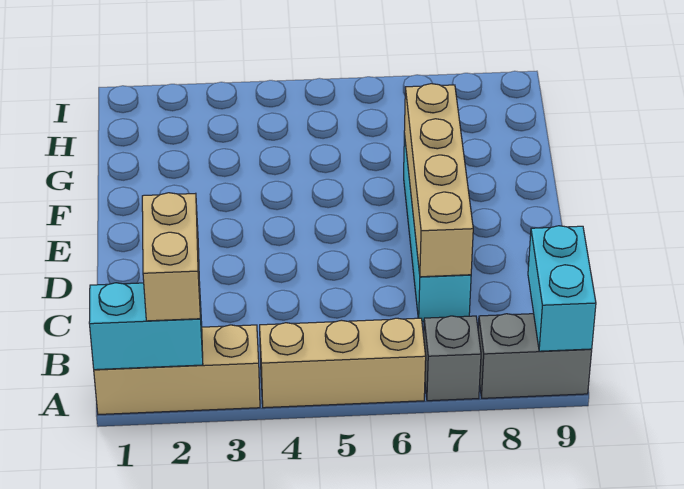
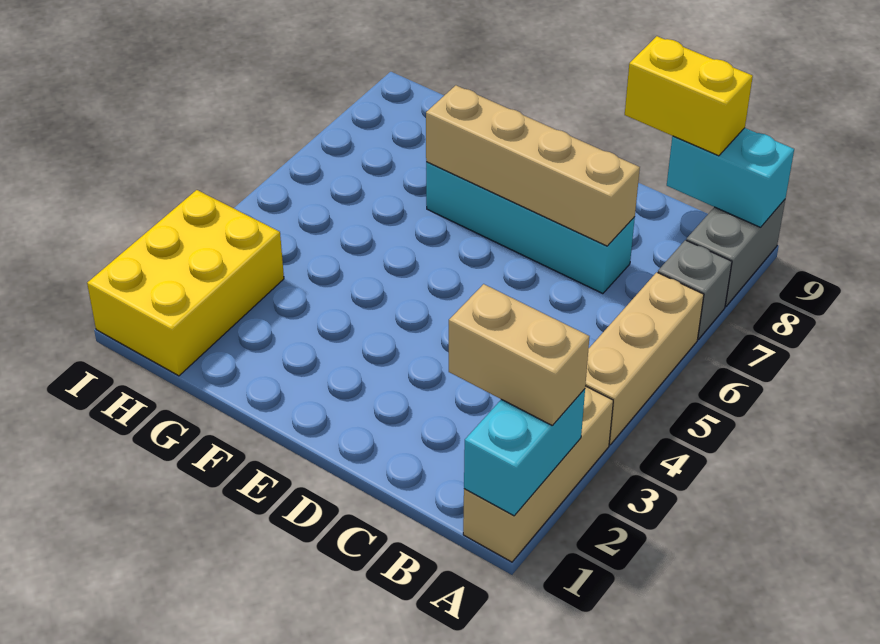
none -> yellow 1x2 brick [625,36,753,156]
none -> yellow 2x3 brick [87,190,284,376]

